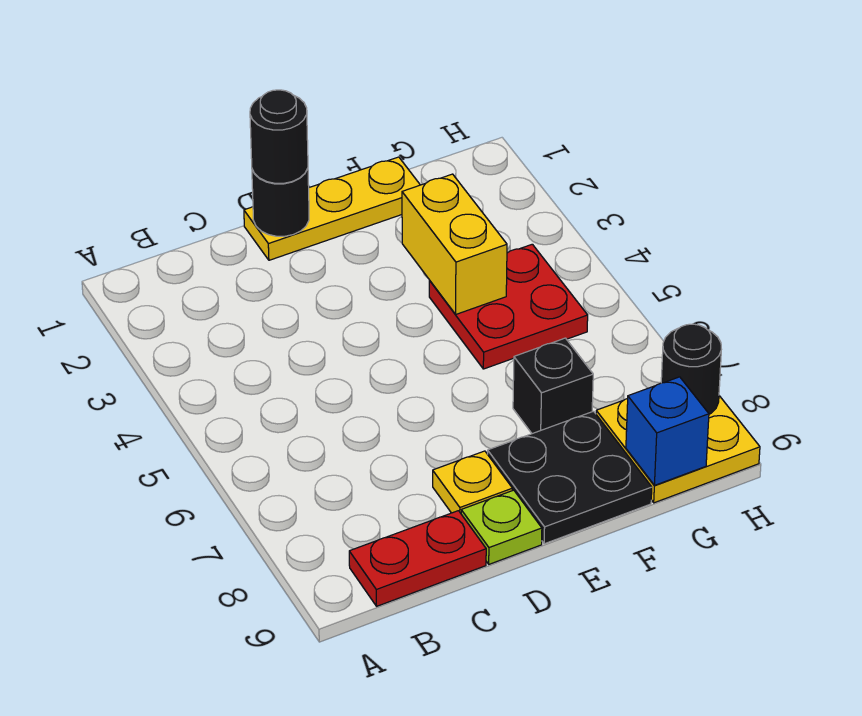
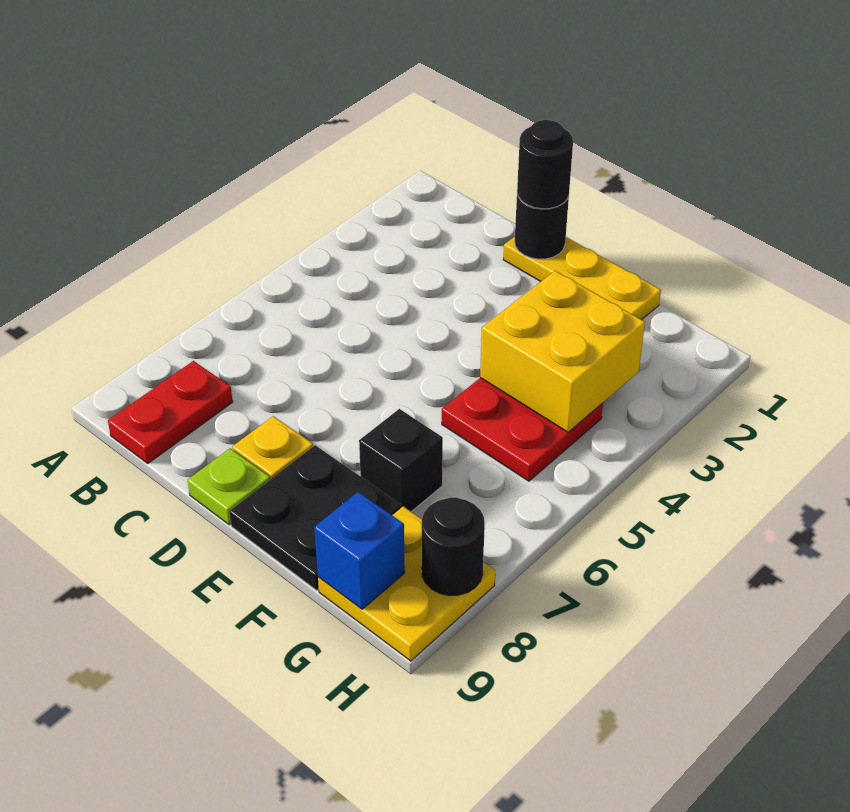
red 1x2 plate [349,511,486,606] -> red 1x2 plate turned to [108,361,233,463]
yellow 1x2 brick [402,174,507,314] -> yellow 2x2 brick [480,271,645,432]

